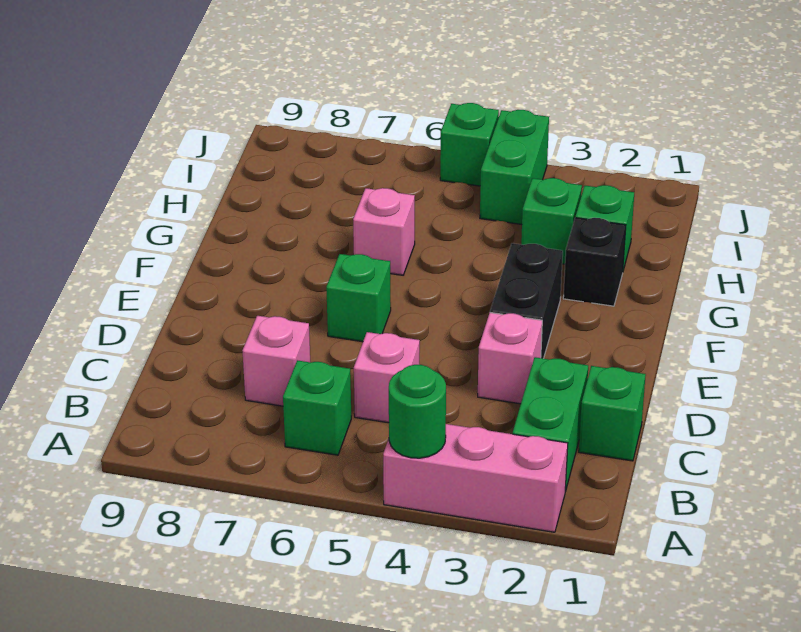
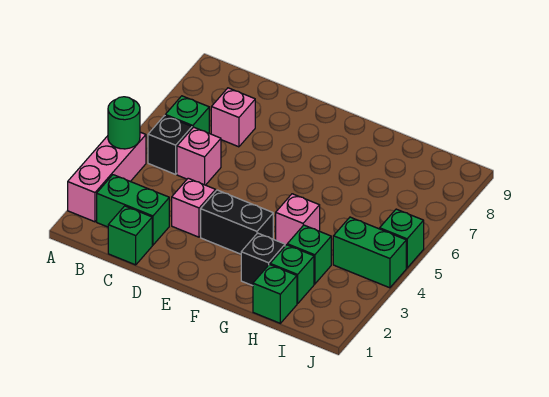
none -> black 1x1 brick [148,116,192,174]
green 1x1 brick [326,254,391,342] -> green 1x1 brick moved to [253,265,297,323]
pink 1x1 brick [353,188,415,275] -> pink 1x1 brick moved to [276,194,320,246]

